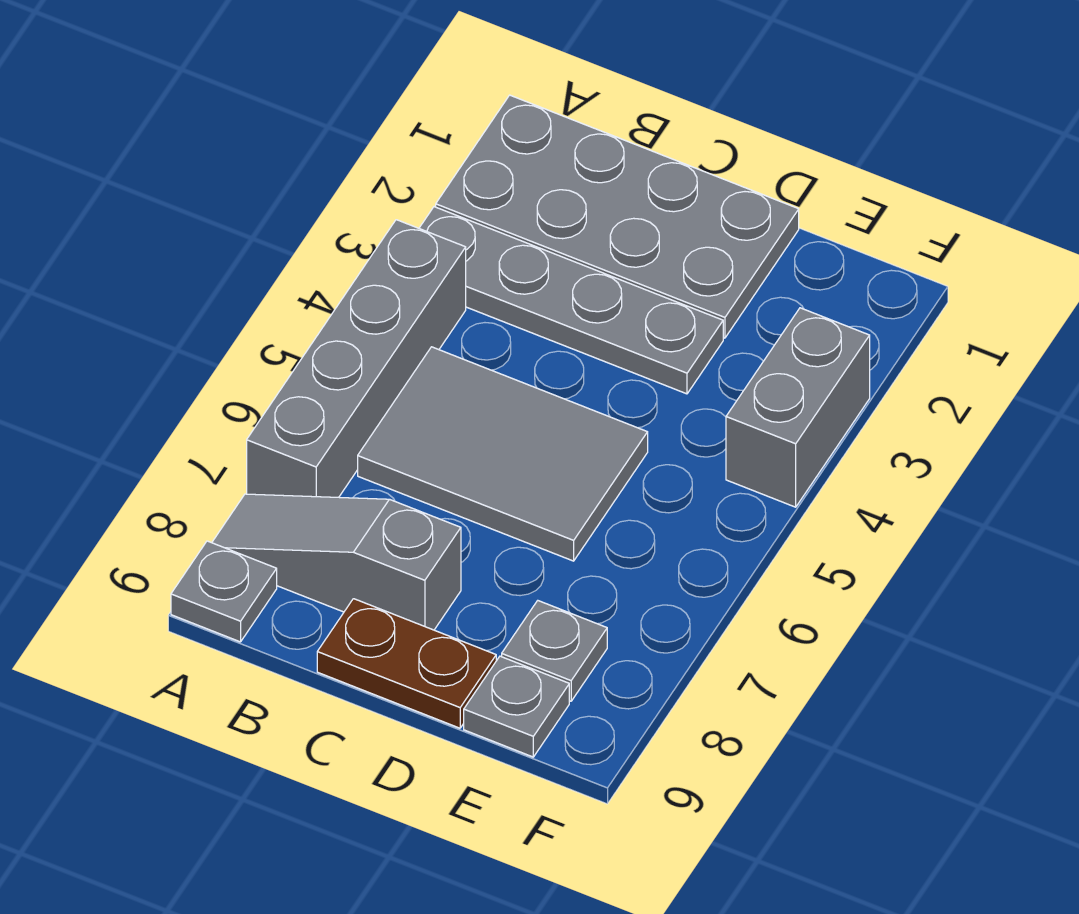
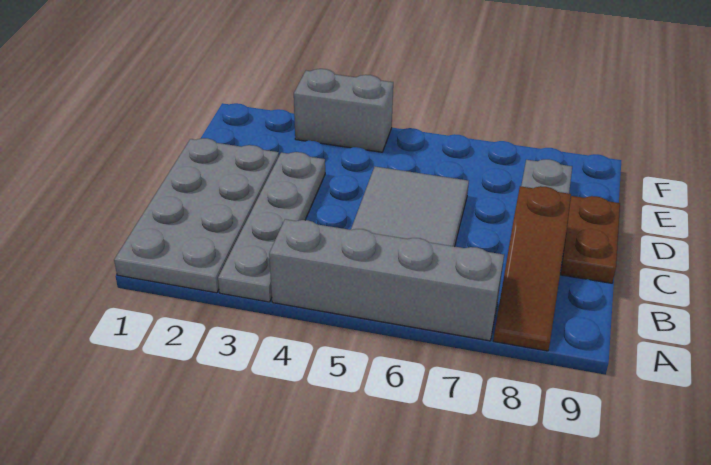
grey 1x3 slope [212,494,461,630] -> brown 1x3 slope [493,186,571,351]
grey 1x1 plate [171,541,277,642] -> none
grey 1x1 plate [464,656,569,757] -> none

